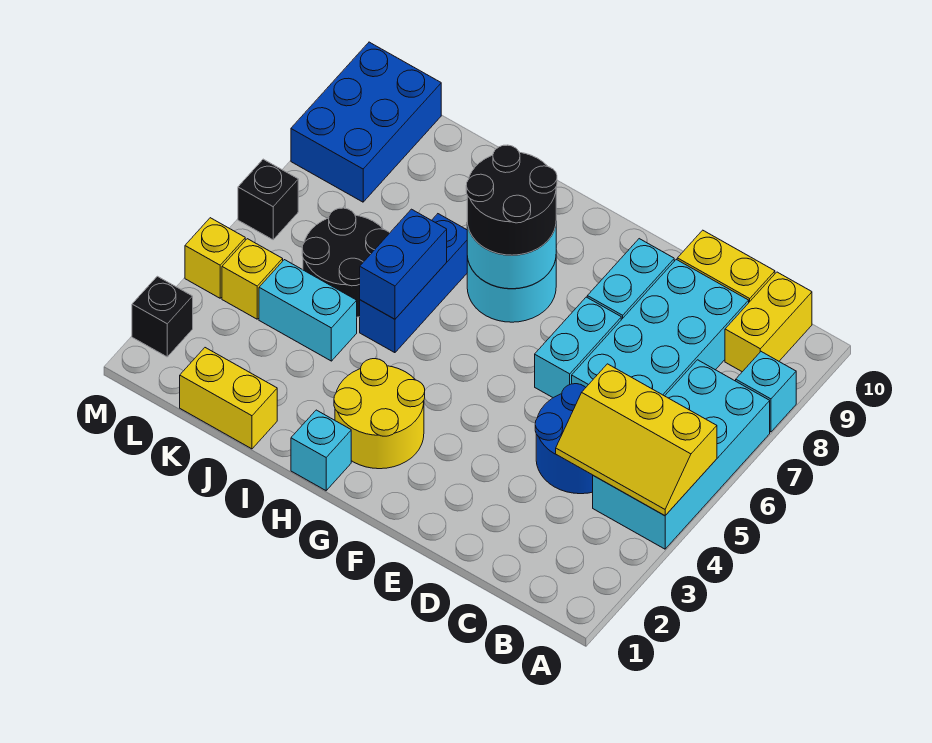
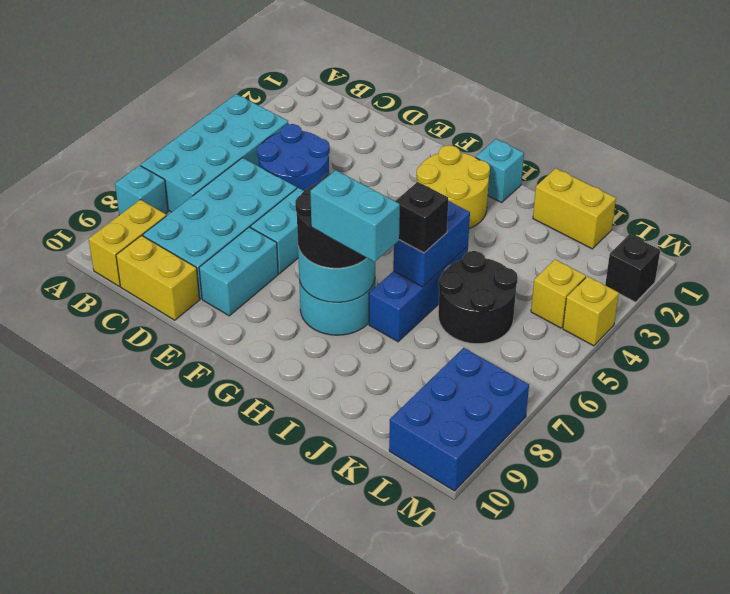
yellow 2x3 slope [556,364,717,516] -> none
cyan 1x2 brick [259,260,357,361] -> cyan 1x2 brick moved to [310,170,400,262]
black 1x1 brick [238,159,298,240] -> black 1x1 brick moved to [395,182,448,253]

